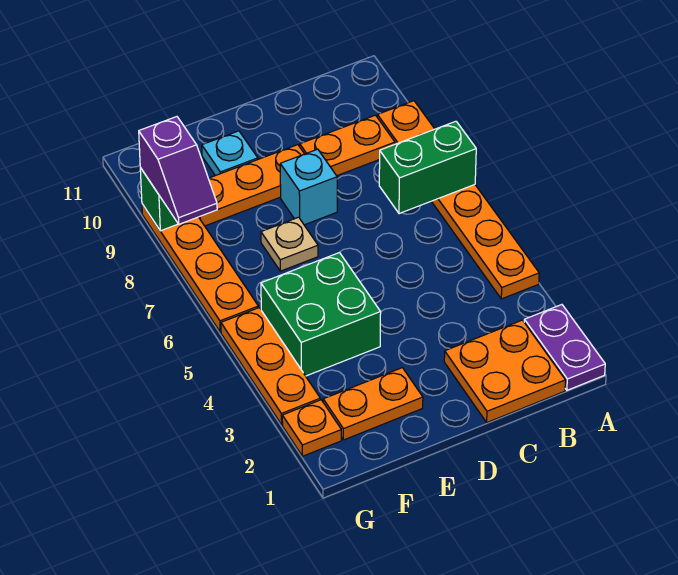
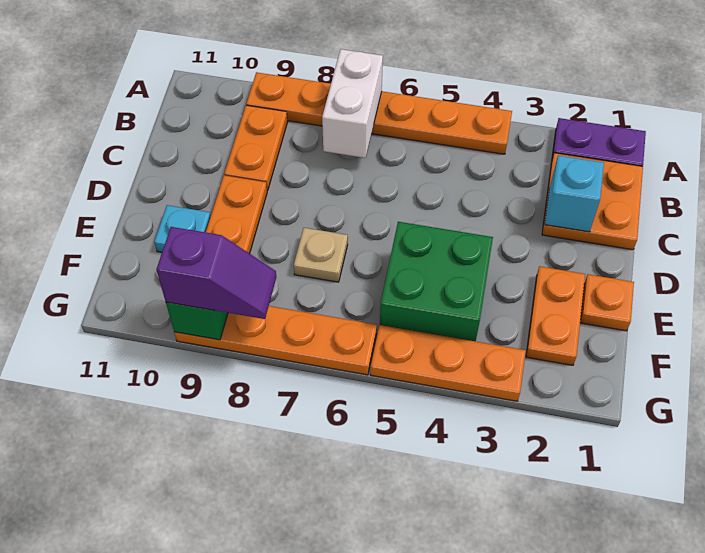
green 1x2 brick [379,121,476,214] -> white 1x2 brick [322,49,383,158]
cyan 1x1 brick [280,149,337,225] -> cyan 1x1 brick moved to [545,155,604,232]
orange 1x1 plate [282,400,341,456] -> orange 1x1 plate moved to [580,274,634,331]

